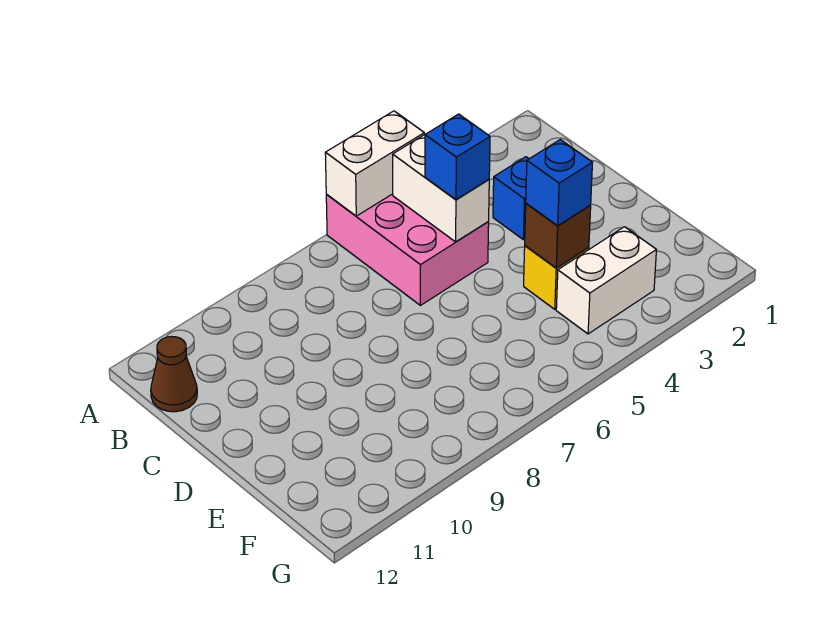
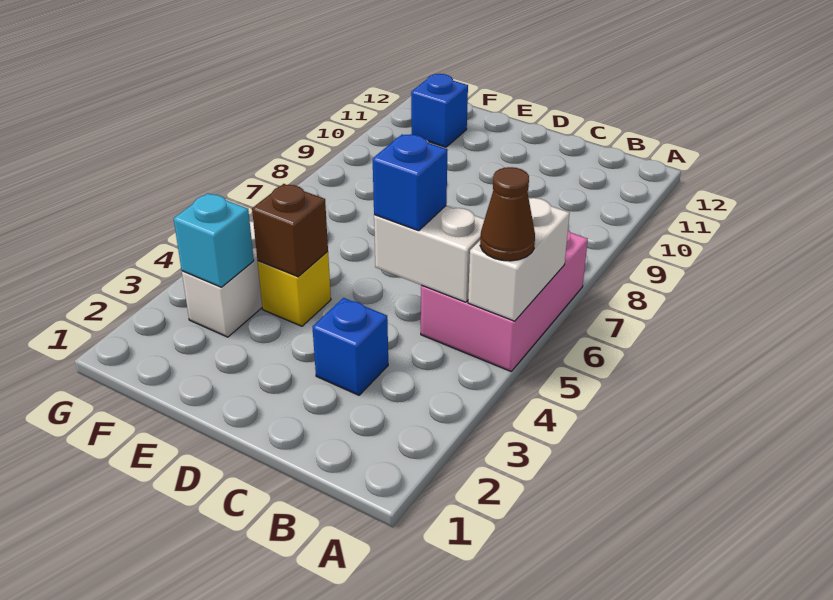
pink 2x3 brick [326,194,489,305] -> pink 2x3 brick turned to [421,230,588,371]
brown 1x1 cone [151,337,197,412] -> brown 1x1 cone moved to [480,167,535,261]
blue 1x1 brick [526,140,593,226] -> blue 1x1 brick moved to [411,74,468,147]
none -> cyan 1x1 brick [174,193,254,287]

